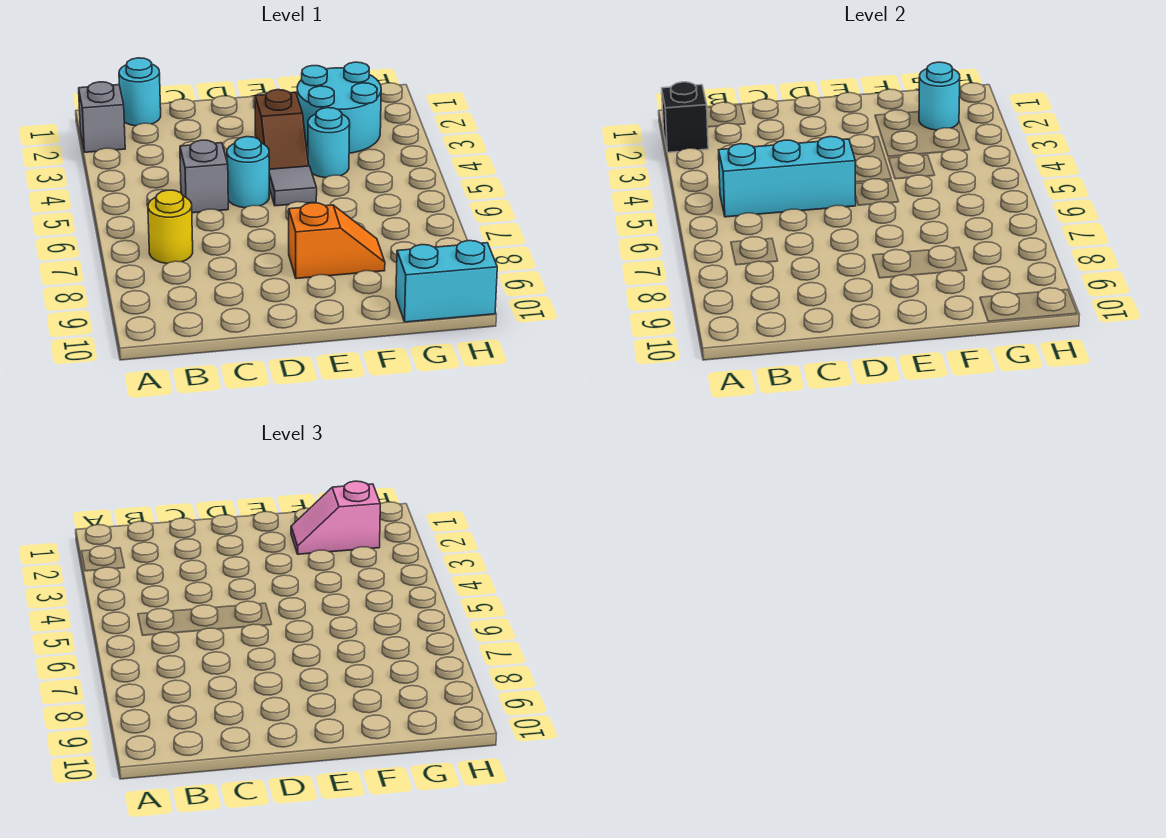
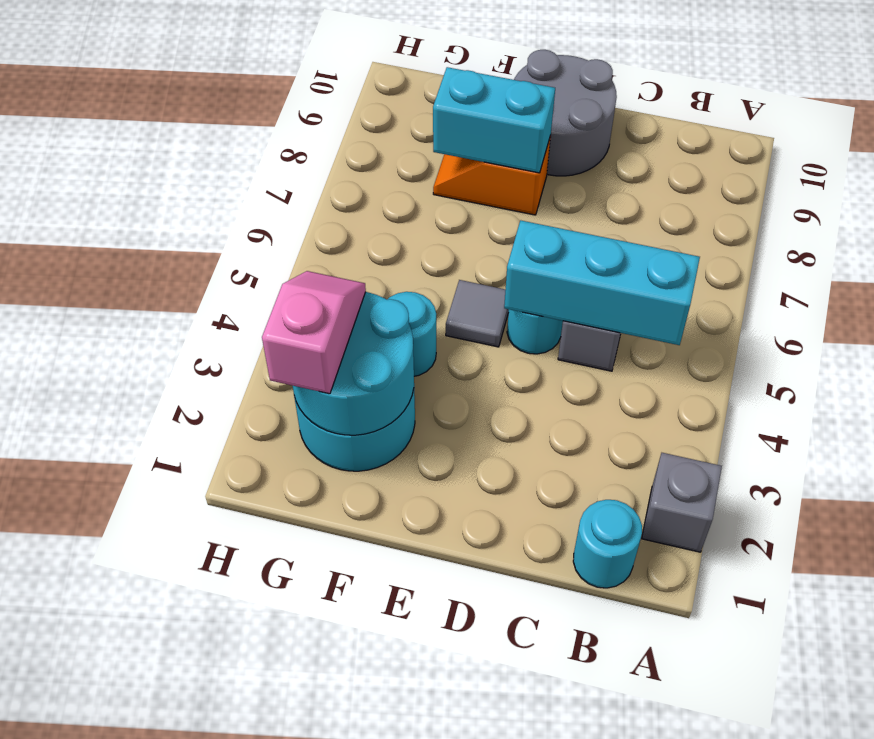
black 1x1 brick [662,82,708,152] -> none
yellow 1x1 round brick [148,190,193,263] -> none
none -> grey 2x2 round brick [514,50,617,176]
brown 1x2 slope [255,90,309,169] -> none
pink 1x2 slope [291,481,380,554] -> pink 1x2 slope turned to [262,271,366,394]
cyan 1x1 round brick [919,62,960,130] -> cyan 2x2 round brick [293,292,414,435]
cyan 1x2 brick [396,241,497,322] -> cyan 1x2 brick moved to [433,67,555,173]

